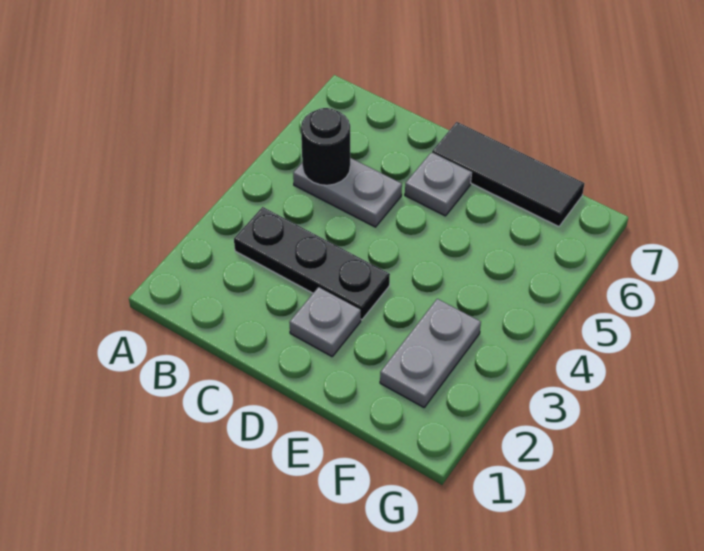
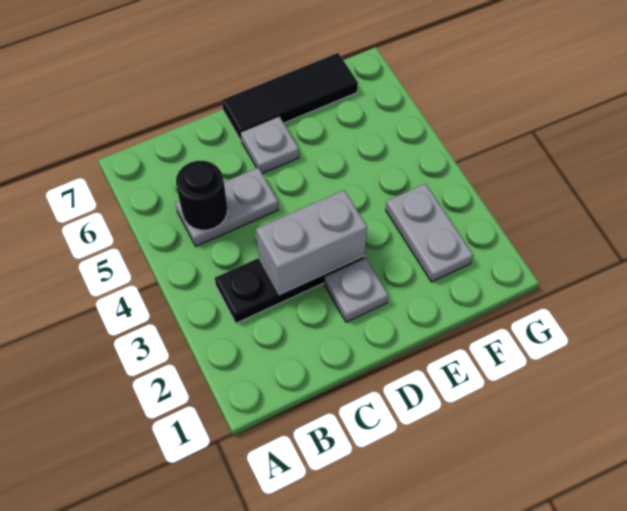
none -> grey 1x2 brick [256,190,367,295]

